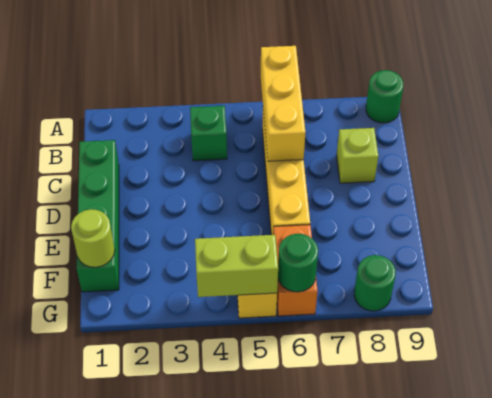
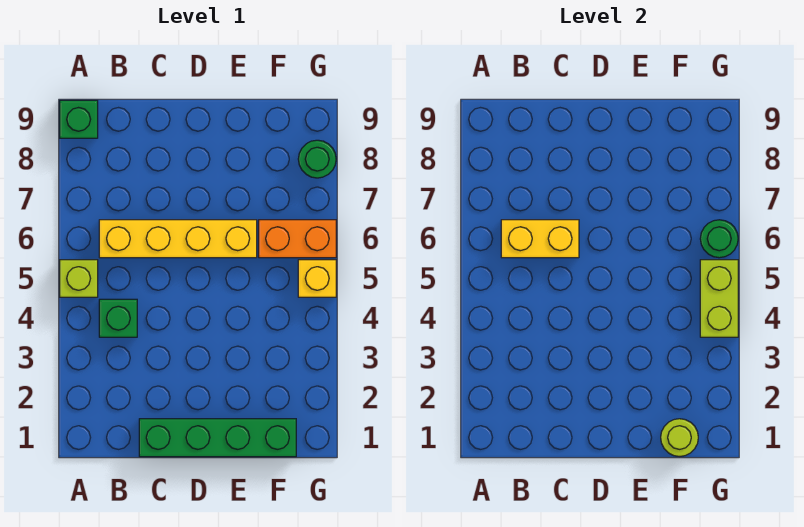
yellow 1x3 brick [261,46,305,161] -> yellow 1x2 brick [501,220,579,258]
green 1x1 round brick [366,70,403,123] -> green 1x1 brick [60,100,98,138]
lime 1x1 brick [336,128,378,183] -> lime 1x1 brick moved to [60,260,98,297]

